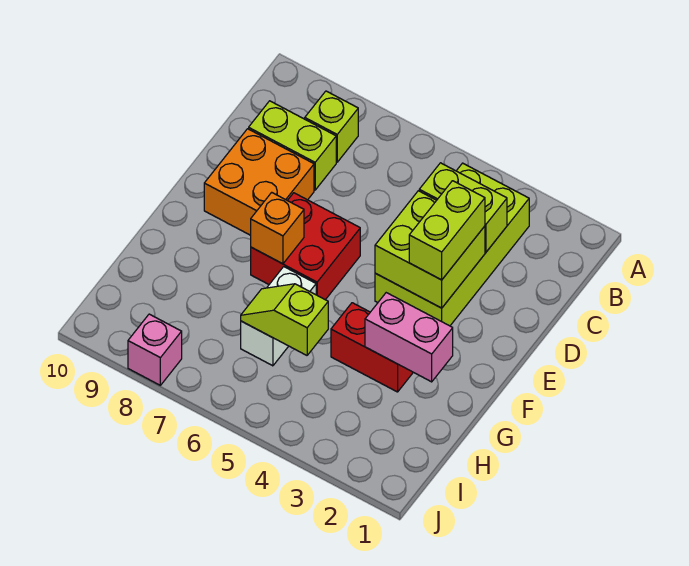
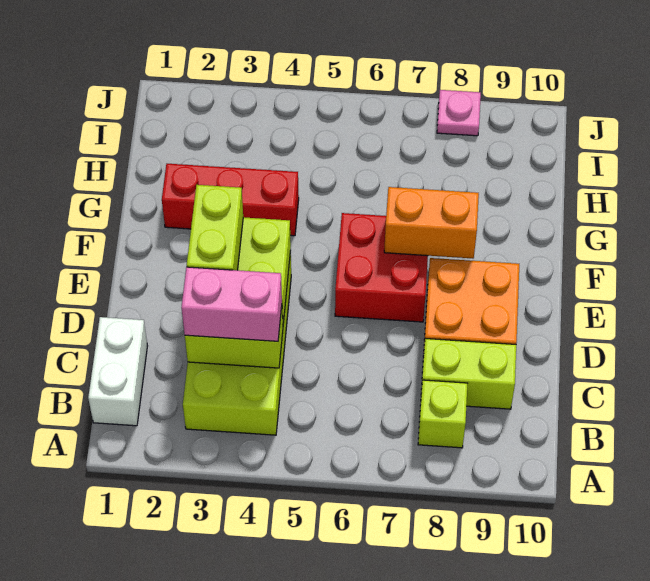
orange 1x1 brick [251,192,304,264] -> orange 1x2 brick [384,187,479,258]
pink 1x2 brick [365,293,453,382] -> pink 1x2 brick moved to [181,267,282,341]
red 1x2 brick [331,303,413,392] -> red 1x3 brick [162,164,299,236]
white 1x2 brick [241,267,316,366] -> white 1x2 brick moved to [88,317,147,426]
lime 1x2 slope [241,284,328,355] -> none
pink 1x1 brick [128,314,182,385] -> pink 1x1 plate [437,90,481,136]

